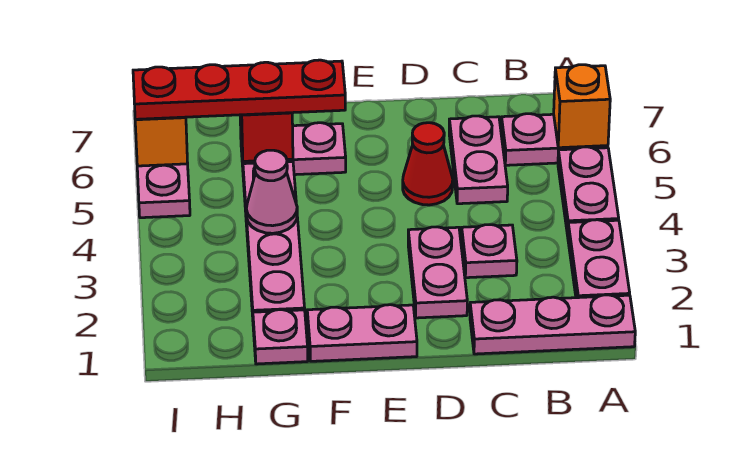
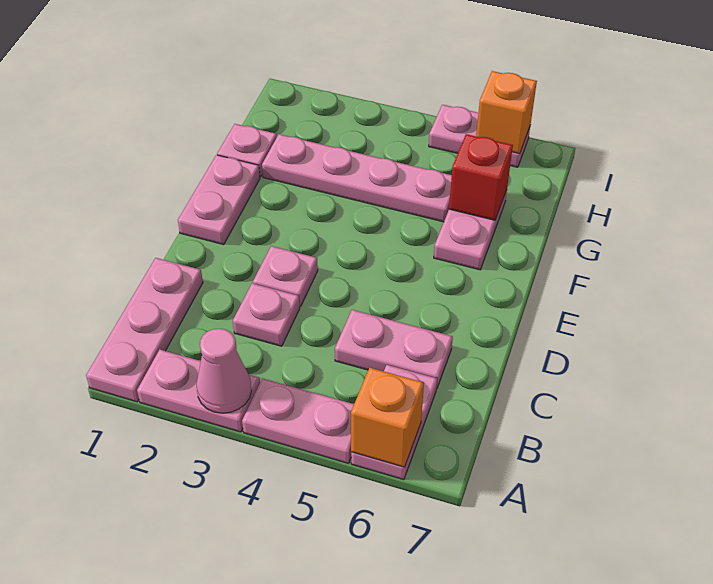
pink 1x2 plate [408,227,467,318] -> pink 1x1 plate [253,246,318,307]
red 1x1 cone [403,123,453,205] -> none
red 1x4 plate [133,60,345,119] -> none
pink 1x1 cone [246,150,297,233] -> pink 1x1 cone moved to [197,329,252,413]

